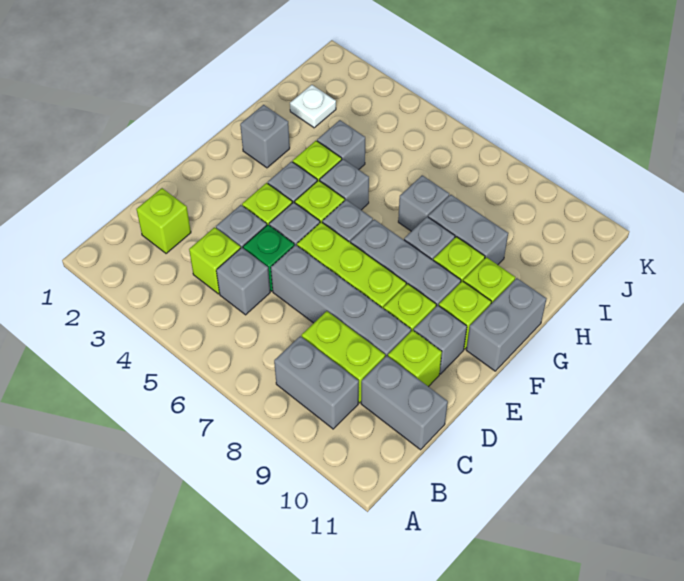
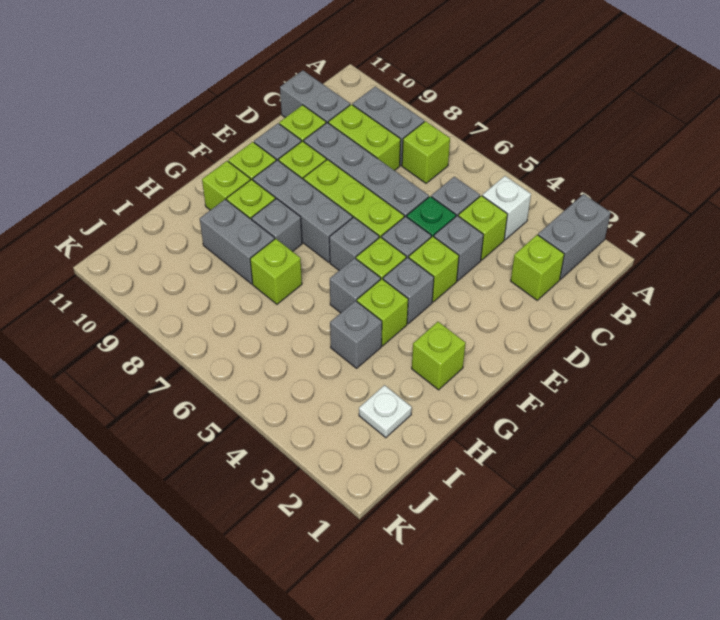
none -> white 1x1 brick [482,176,531,240]
none -> lime 1x1 brick [402,121,450,183]
grey 1x2 brick [466,278,546,371] -> grey 1x2 brick moved to [538,194,611,279]
grey 1x1 brick [240,105,290,168] -> lime 1x1 brick [412,322,465,390]
grey 1x1 brick [398,175,449,231] -> lime 1x1 brick [250,239,302,304]

